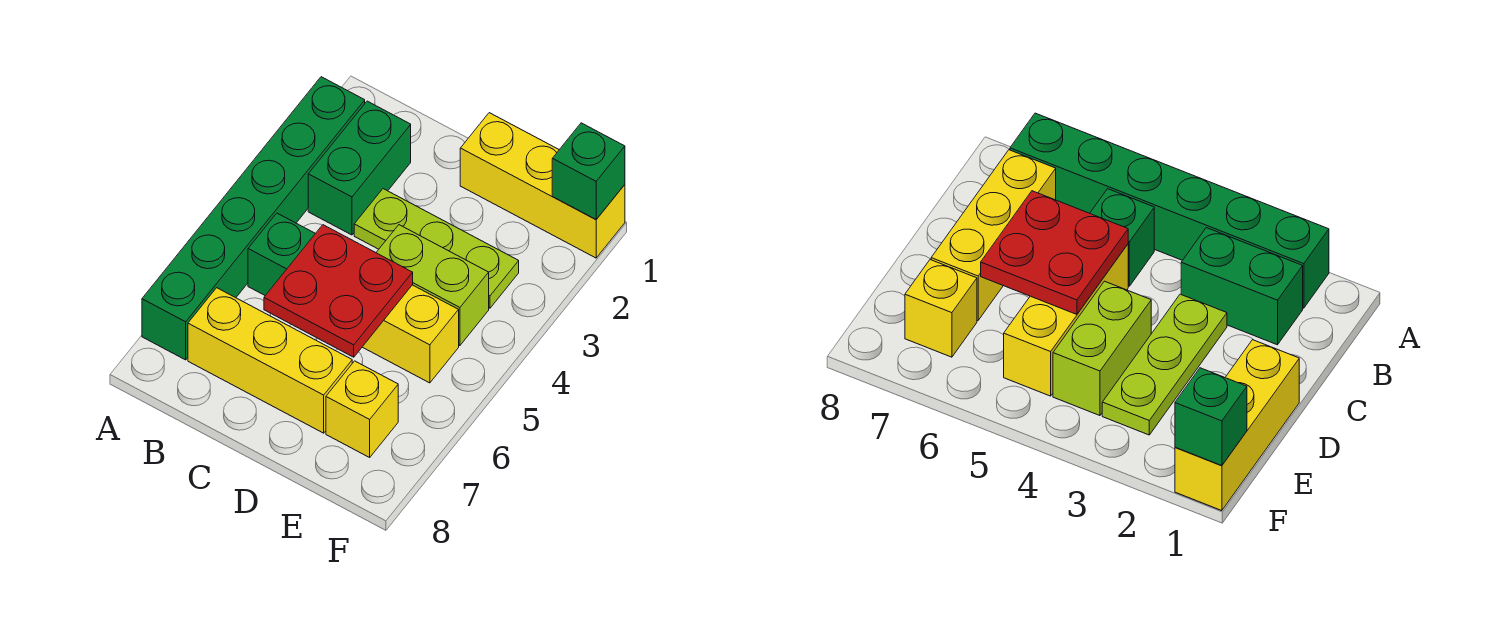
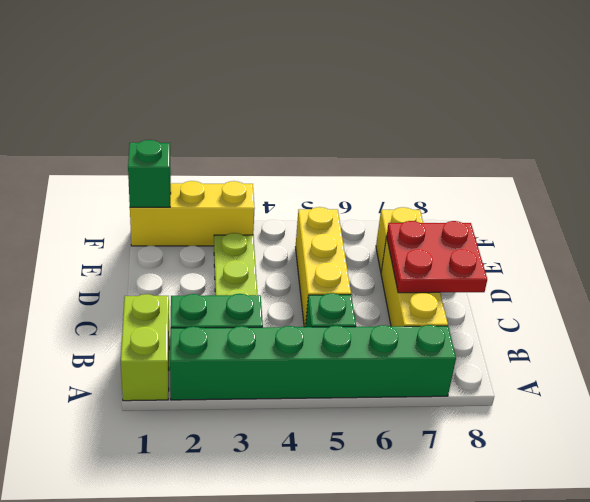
red 2x2 plate [264,225,413,357] -> red 2x2 plate moved to [387,221,487,293]
yellow 1x3 brick [460,113,625,258] -> yellow 1x3 brick turned to [130,181,255,246]
lime 1x2 brick [376,225,489,346] -> lime 1x2 brick moved to [121,294,169,401]

